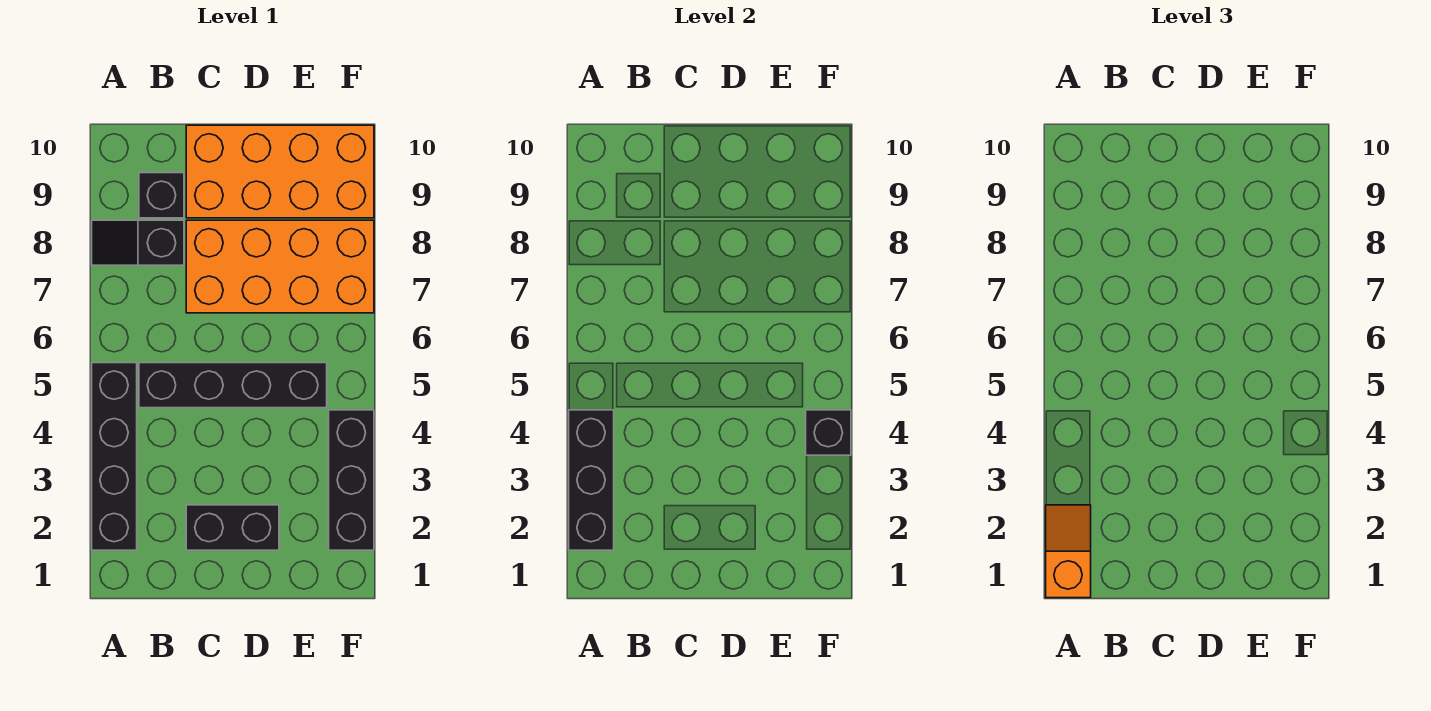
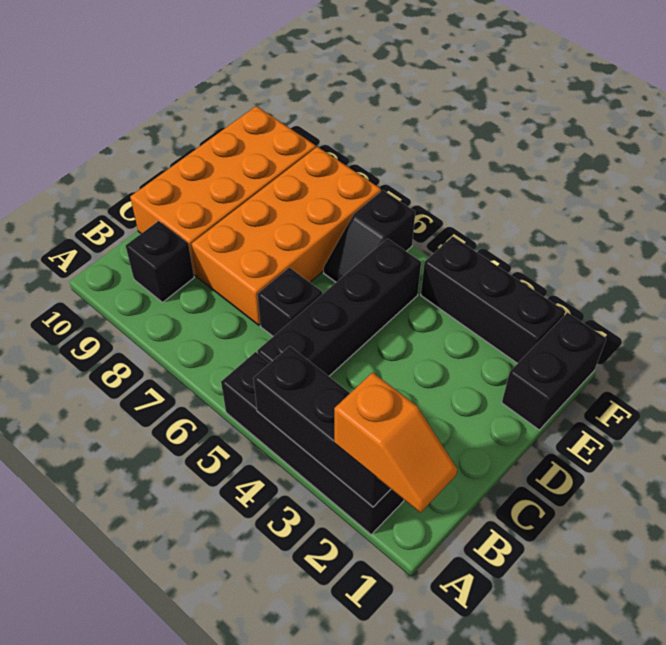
orange 1x2 slope [1046,505,1091,598] -> orange 1x2 slope turned to [334,372,457,513]
black 1x2 slope [92,220,184,265] -> black 1x2 slope moved to [324,190,415,282]
black 1x2 brick [186,505,279,550] -> black 1x2 brick moved to [502,313,606,430]
black 1x1 brick [806,410,851,455] -> black 1x1 brick moved to [257,267,322,336]

